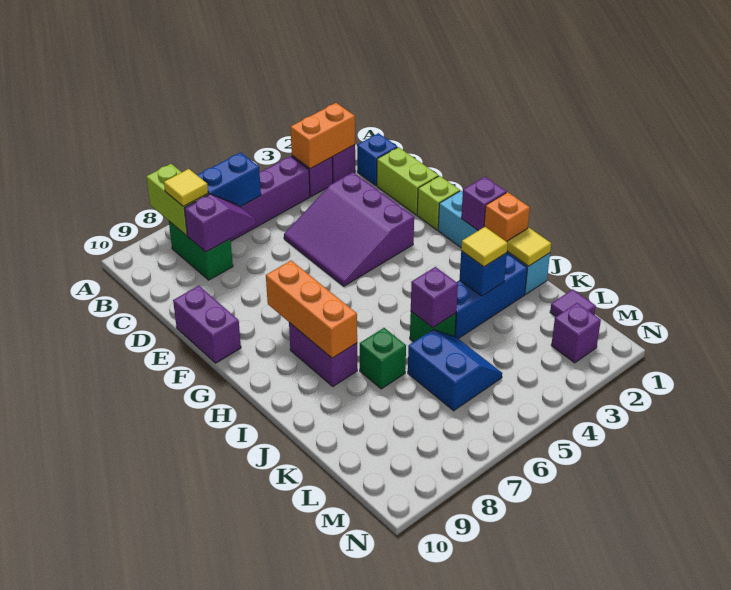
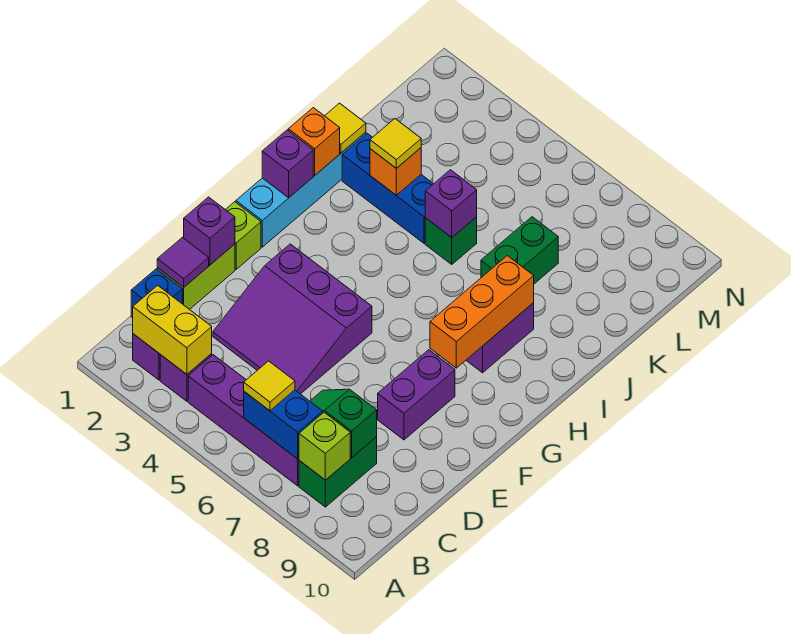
lime 1x2 brick [146,164,208,236] -> lime 1x1 brick [299,412,350,480]
orange 1x2 brick [291,103,355,169] -> yellow 1x2 brick [133,285,212,374]
yellow 1x1 tile [164,169,208,206] -> yellow 1x1 tile moved to [244,361,295,411]
purple 1x2 slope [184,194,256,252] -> green 1x2 slope [310,389,377,458]
purple 3x3 slope [284,172,414,286] -> purple 3x3 slope turned to [213,244,372,394]
purple 1x2 brick [173,286,241,363] -> purple 1x2 brick moved to [378,350,455,440]
blue 1x1 brick [460,251,507,296] -> orange 1x1 brick [370,148,421,195]
green 1x1 brick [360,328,406,389] -> green 1x2 brick [481,217,558,284]
blue 2x2 slope [408,330,502,411] -> none
purple 1x1 tile [550,289,596,316] -> purple 1x1 tile moved to [157,237,209,287]
purple 1x1 brick [551,303,601,363] -> purple 1x1 brick moved to [184,197,235,265]

